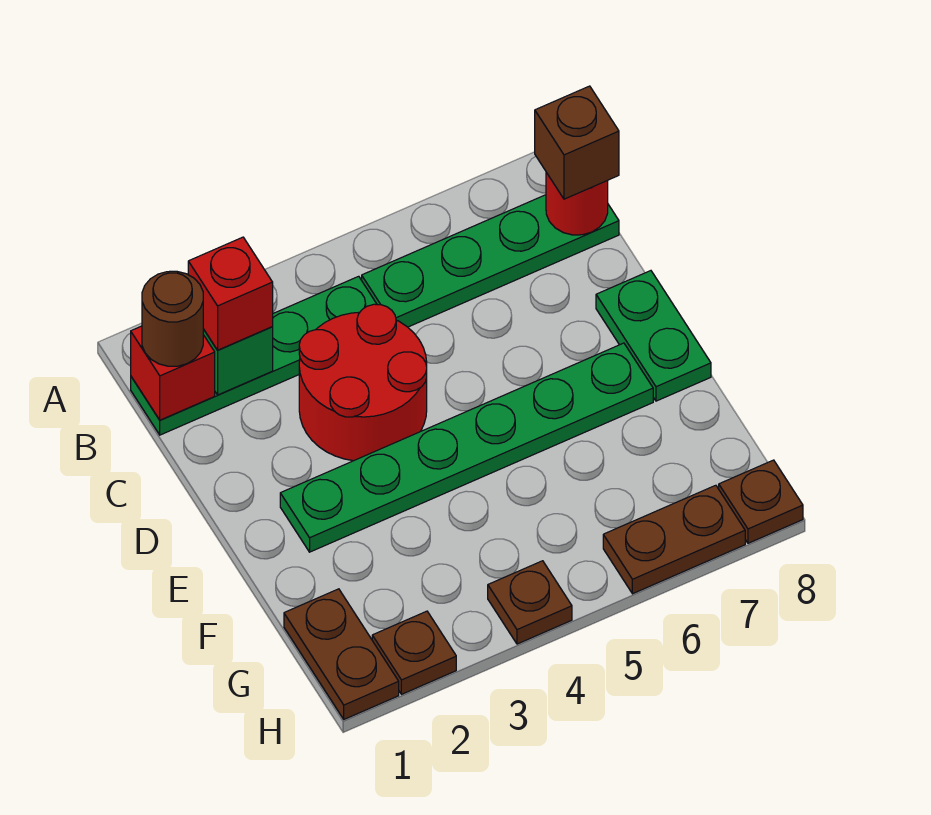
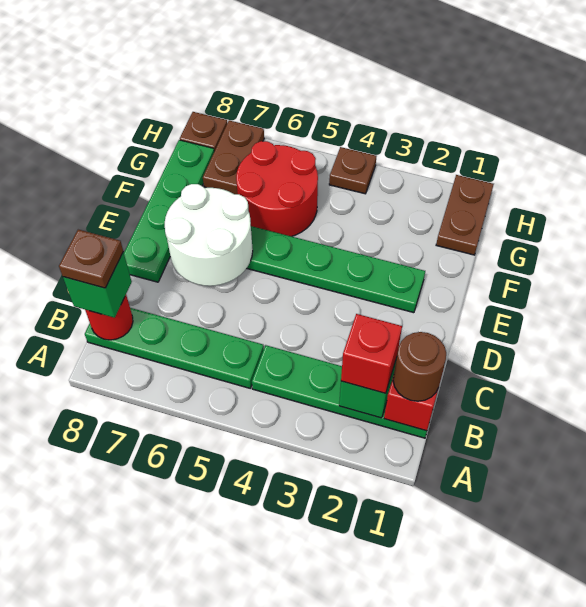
brown 1x1 brick [535,86,619,199] -> green 1x1 brick [63,252,132,318]
red 2x2 round brick [299,304,427,461] -> red 2x2 round brick moved to [236,141,318,236]
none -> white 2x2 round brick [165,184,253,286]
green 1x2 plate [596,271,711,401] -> green 1x4 plate [124,140,214,282]
brown 1x1 plate [372,611,456,694] -> brown 1x1 plate moved to [59,230,123,288]
brown 1x2 plate [603,485,745,594] -> brown 1x2 plate turned to [203,120,264,194]

